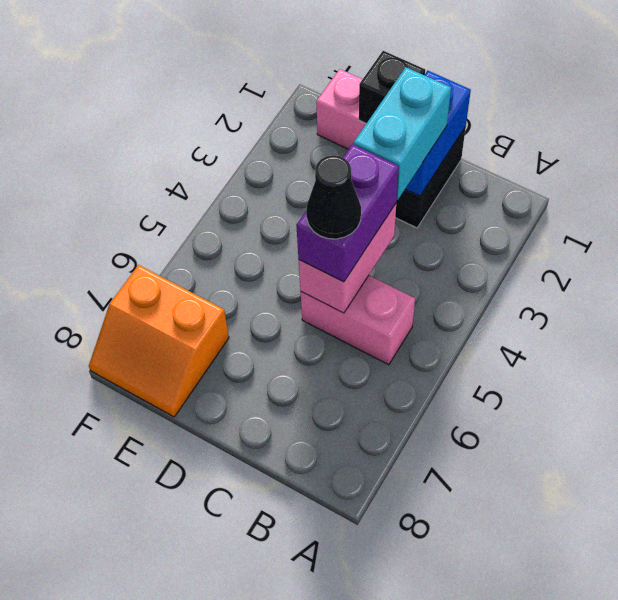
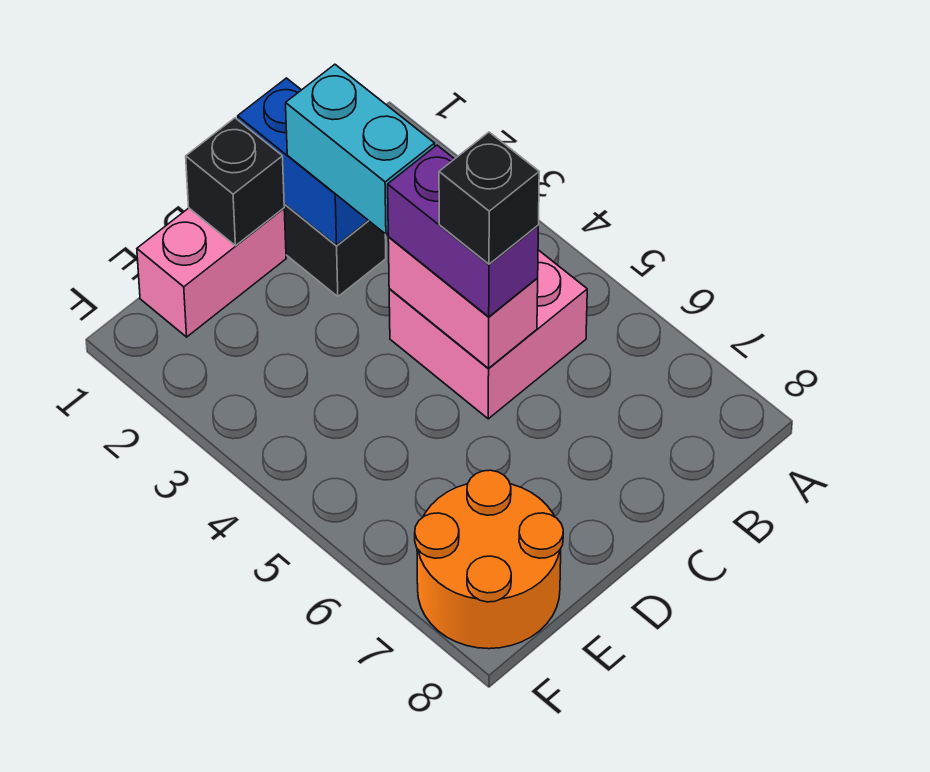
pink 1x2 brick [301,275,415,365] -> pink 2x2 brick [389,250,587,419]
black 1x1 cone [306,155,361,239] -> black 1x1 brick [439,132,539,264]
orange 2x2 slope [89,265,229,417] -> orange 2x2 round brick [415,470,563,649]

